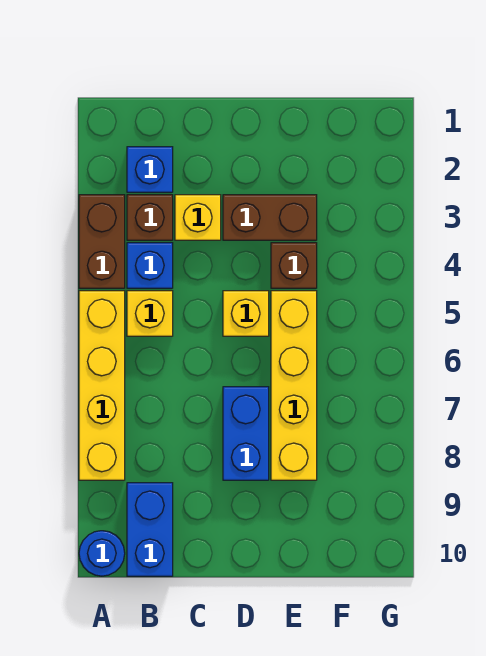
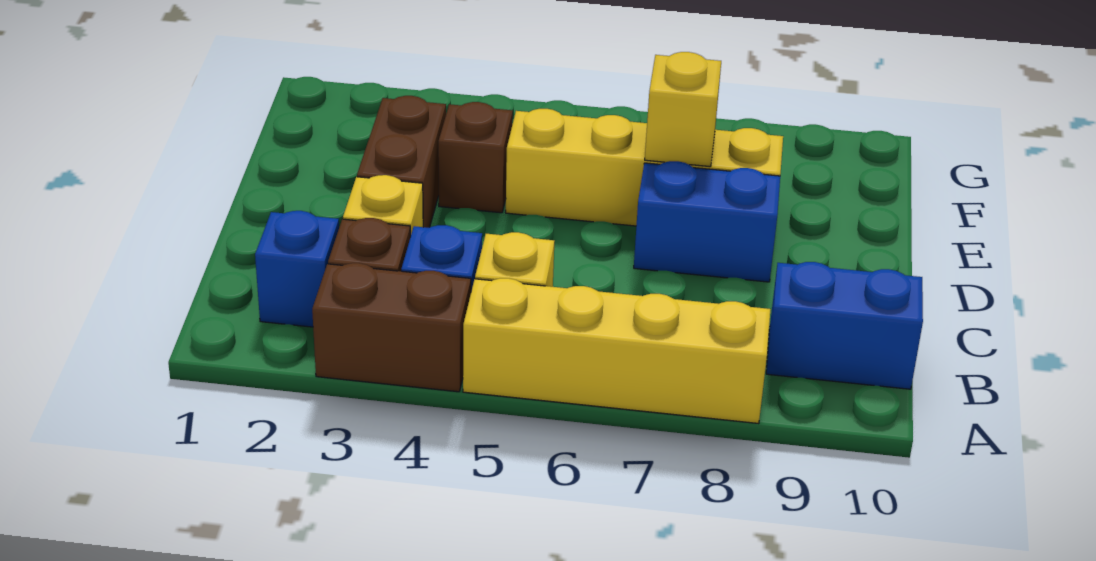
blue 1x1 round brick [79,531,125,576] -> none
yellow 1x1 brick [223,291,269,336] -> yellow 1x1 brick moved to [645,52,721,167]

